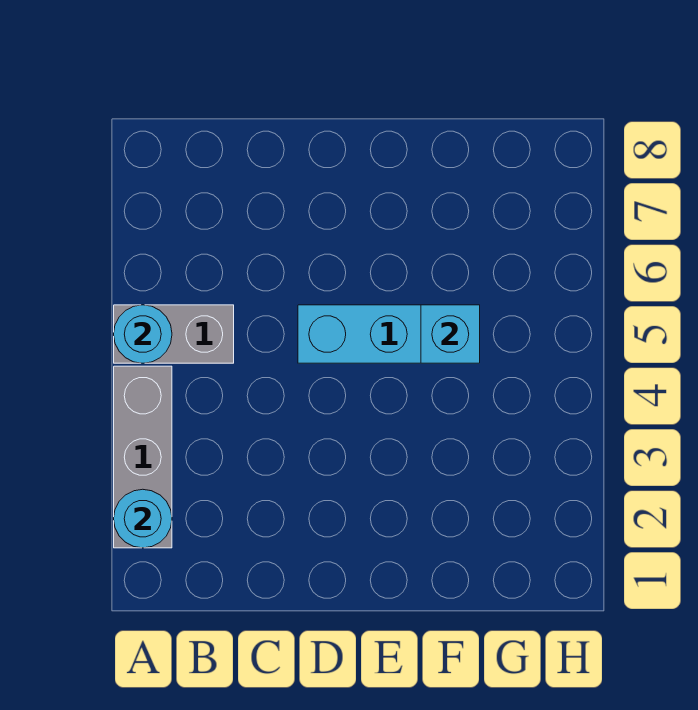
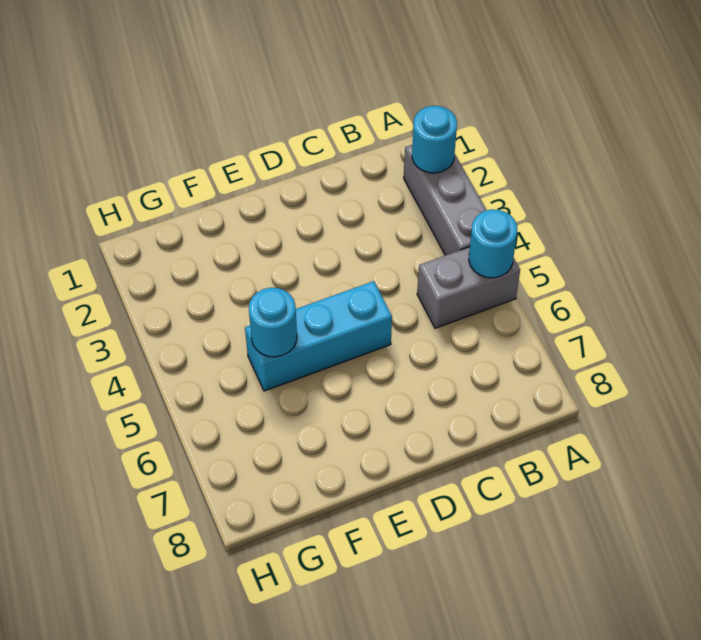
cyan 1x1 brick [421,305,480,363] -> cyan 1x1 round brick [249,288,297,357]

